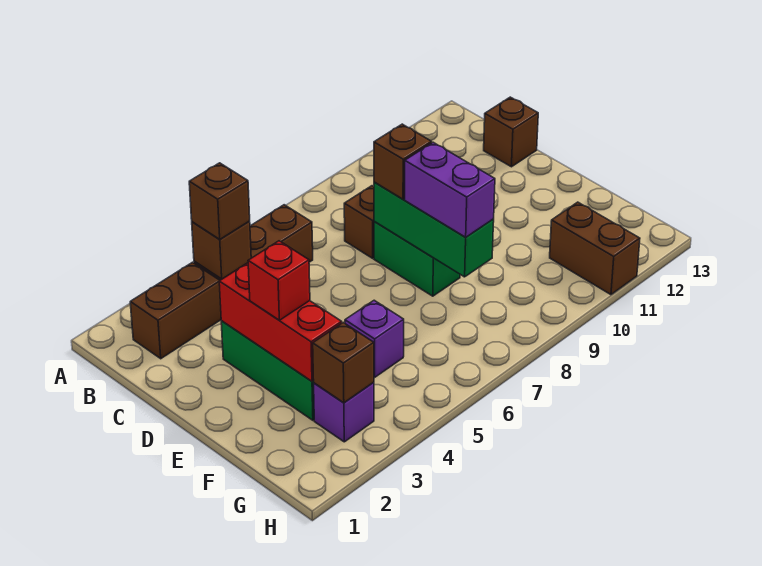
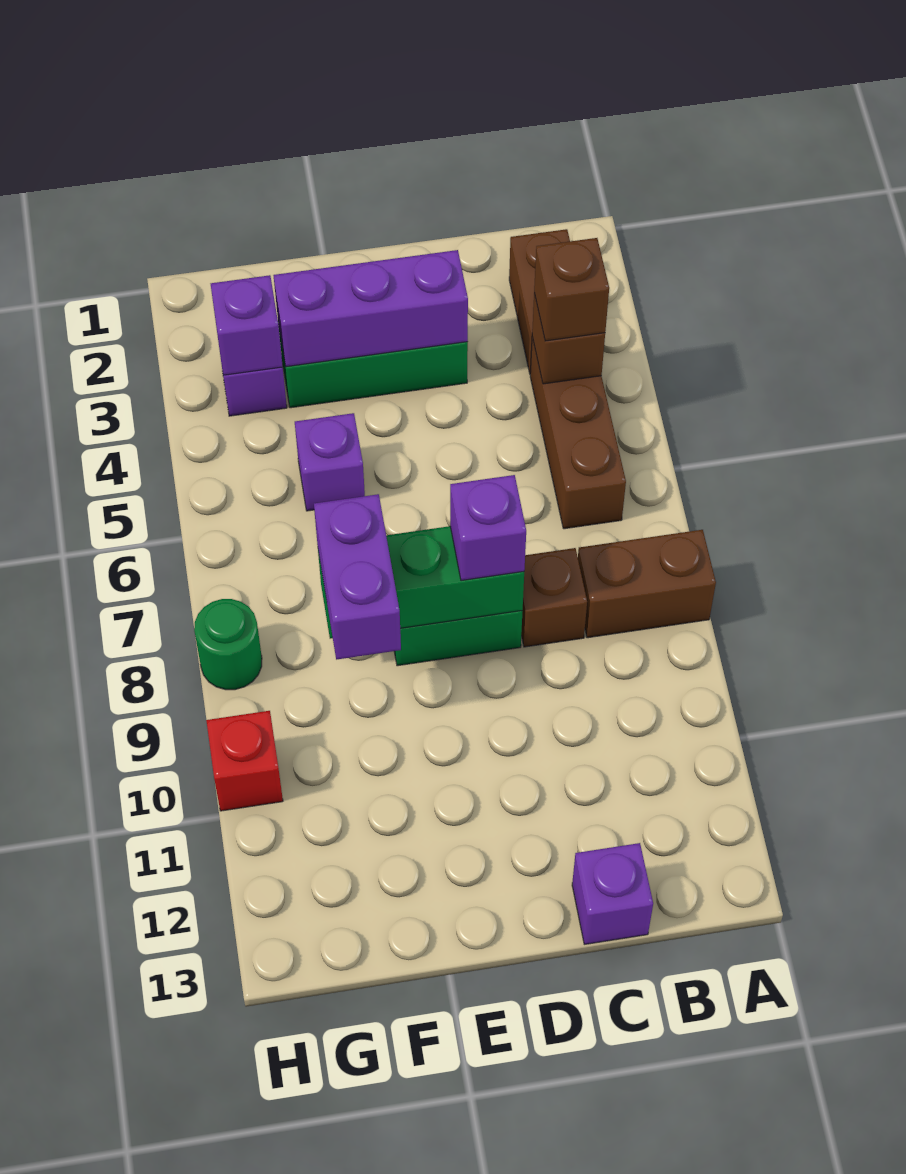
brown 1x1 brick [484,97,538,167] -> purple 1x1 brick [572,843,653,944]
red 1x3 brick [219,263,342,381] -> purple 1x3 brick [273,250,468,367]
brown 1x1 brick [374,124,432,199] -> purple 1x1 brick [450,475,526,581]
red 1x1 brick [248,241,310,320] -> red 1x1 brick moved to [206,711,283,811]
purple 1x2 brick [405,142,495,237] -> purple 1x2 brick turned to [314,494,401,660]
brown 1x1 brick [313,323,374,403] -> purple 1x1 brick [211,275,283,375]
brown 1x2 brick [550,202,640,295] -> brown 1x2 brick moved to [578,530,716,638]
none -> green 1x1 round brick [194,599,262,690]

